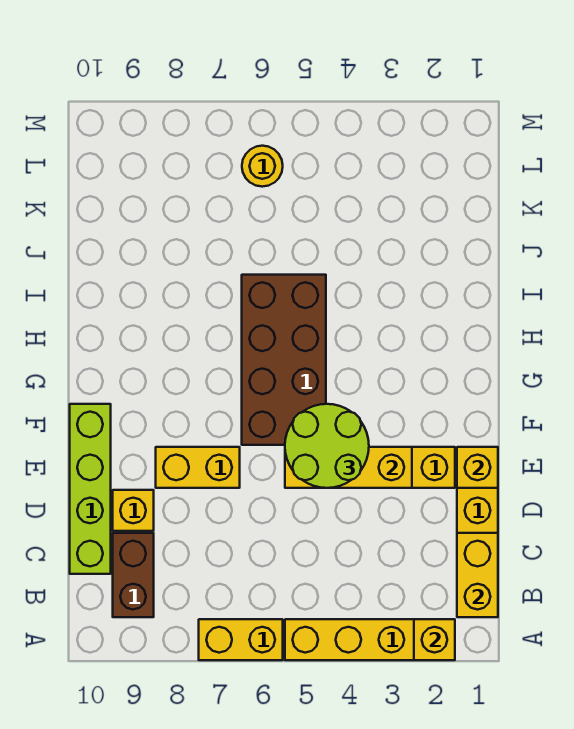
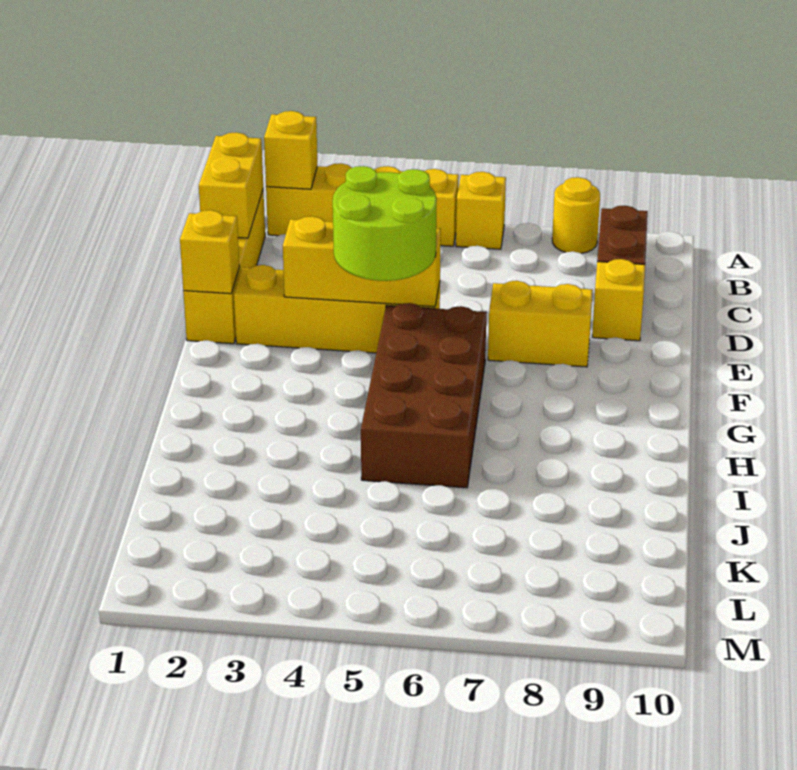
yellow 1x2 brick [199,619,283,660] -> yellow 1x1 brick [456,172,506,249]
lime 1x4 brick [70,404,111,574] -> none
yellow 1x1 round brick [242,146,283,187] -> yellow 1x1 round brick moved to [552,177,600,253]

